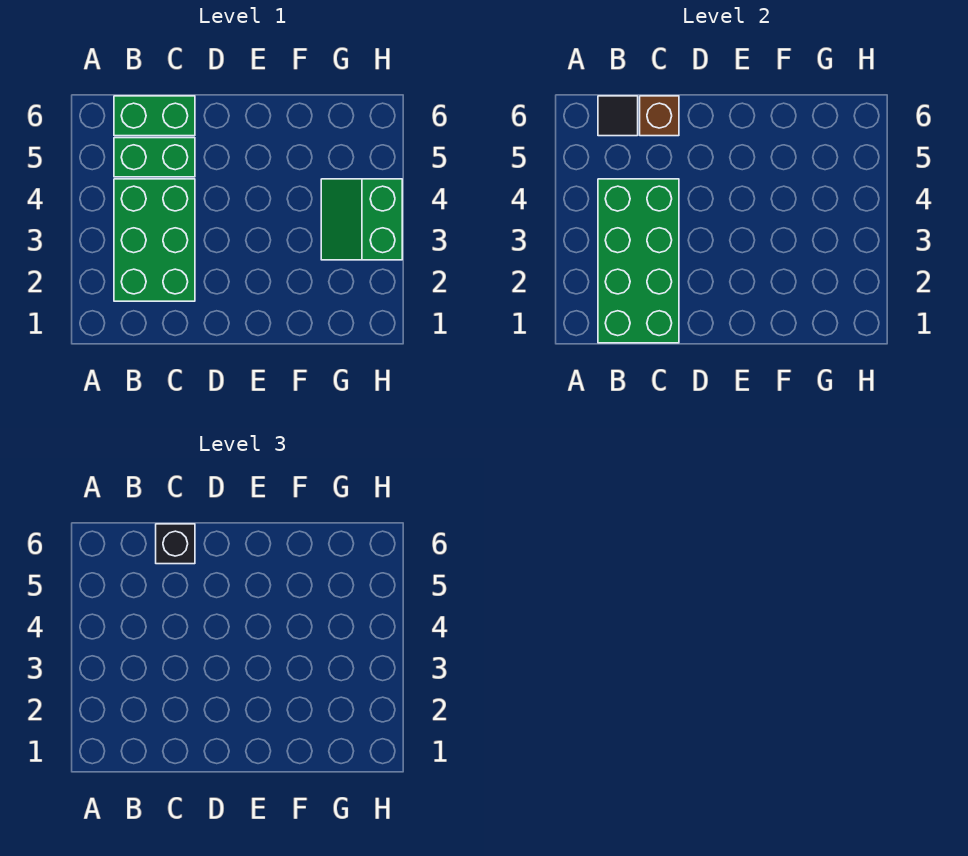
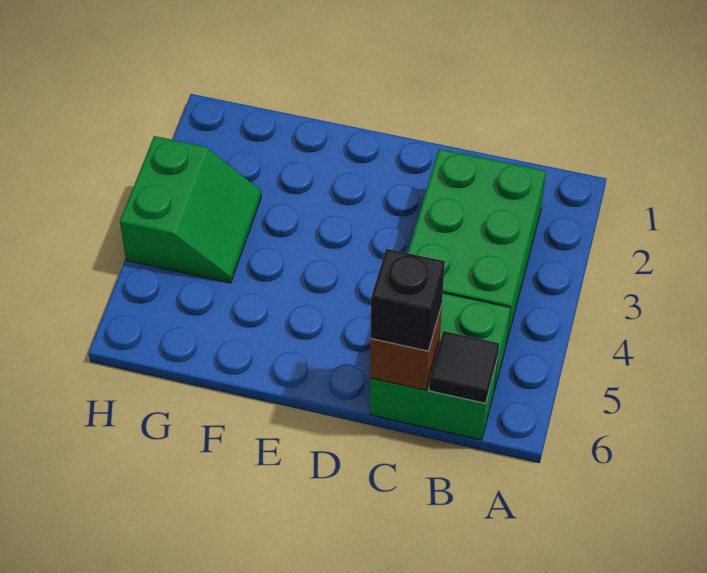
green 2x4 brick [598,179,679,343] -> none

